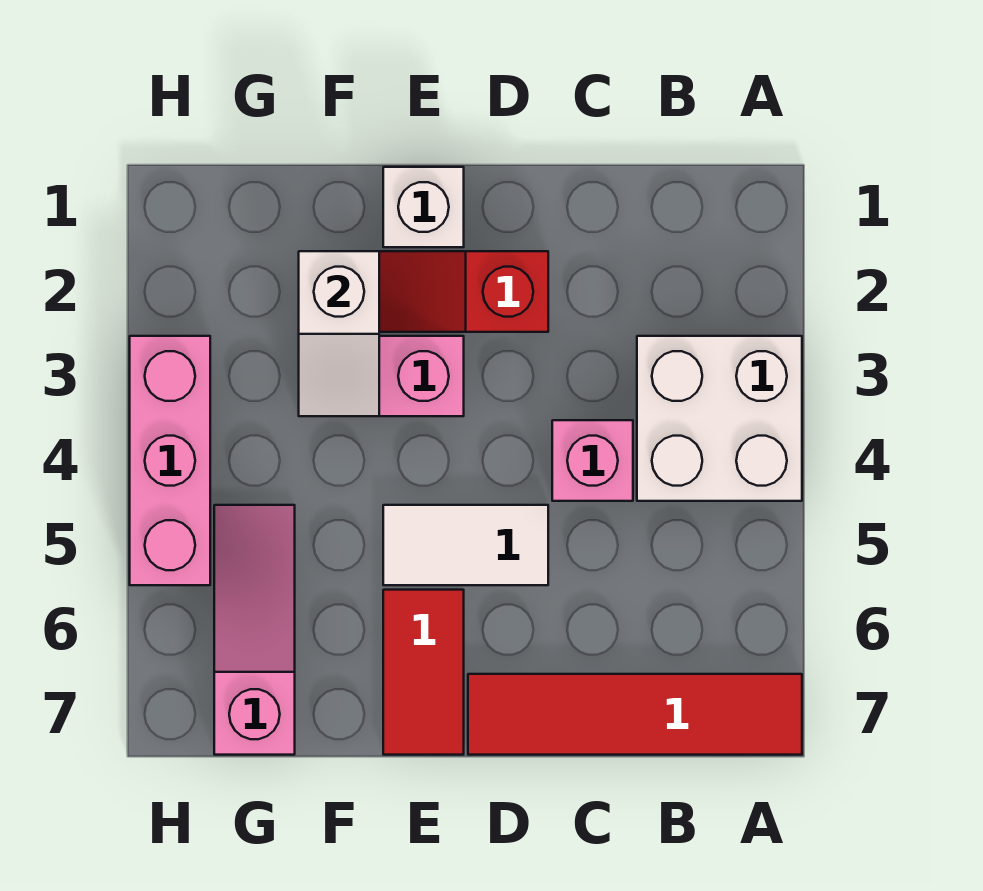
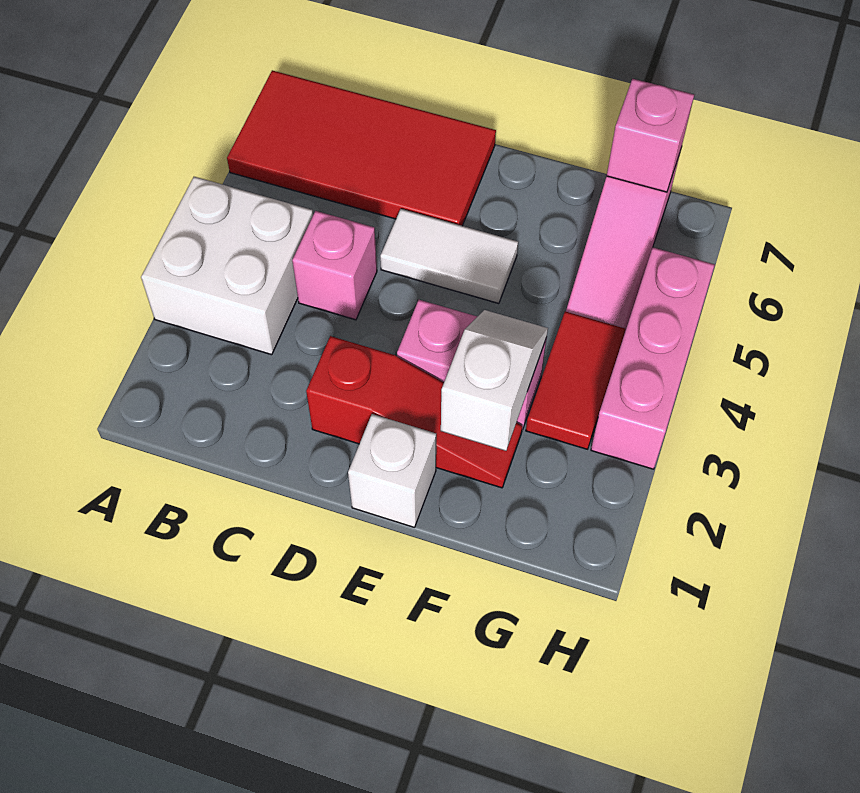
red 1x4 tile [468,674,802,755] -> red 2x4 tile [227,70,496,226]
red 1x2 tile [383,590,464,755] -> red 1x2 tile moved to [526,311,625,449]
none -> pink 1x1 brick [607,79,694,192]

